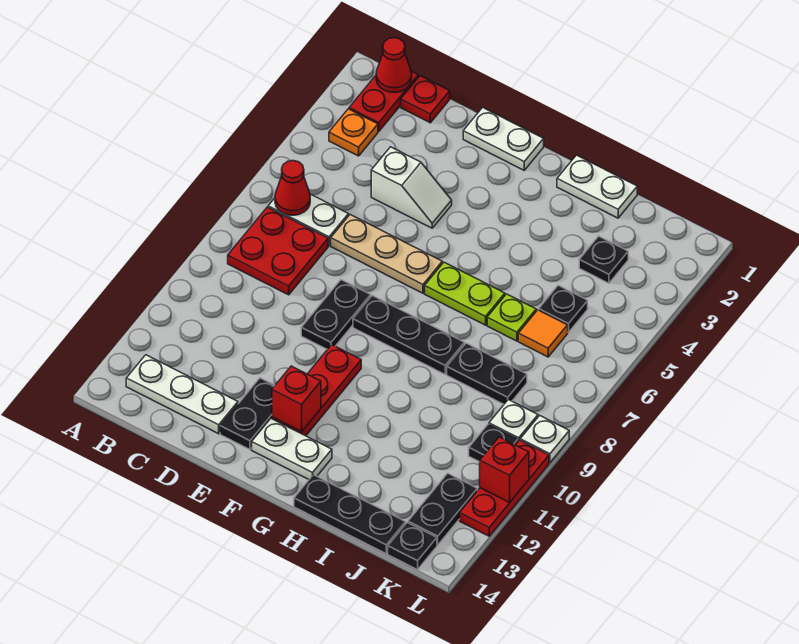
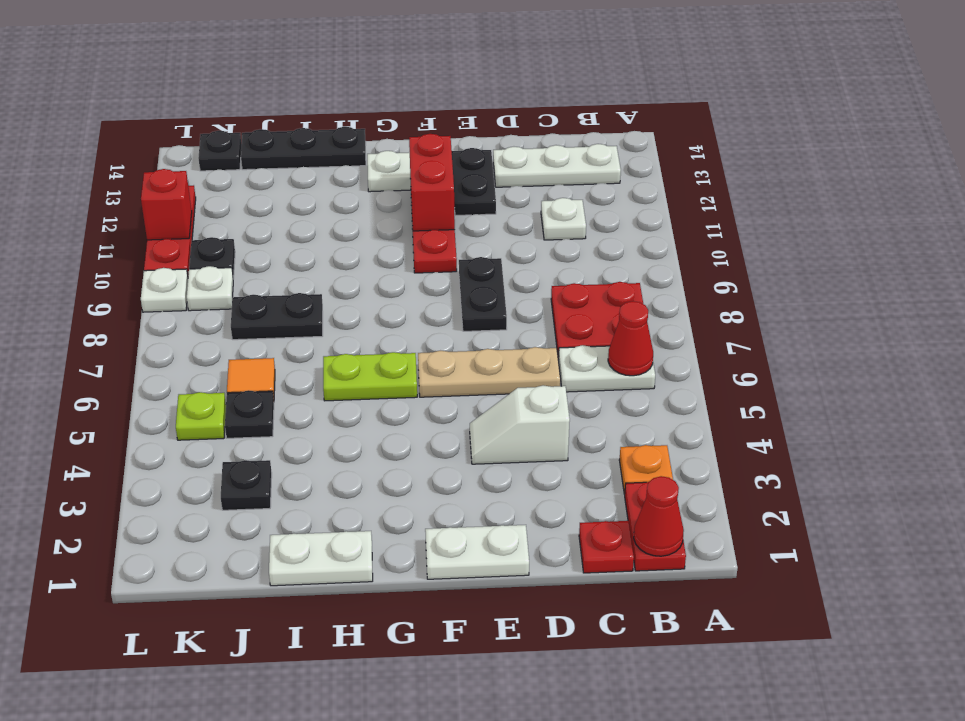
none -> white 1x1 plate [541,198,586,240]
black 1x3 plate [353,295,464,374] -> none
red 1x1 brick [272,366,321,432] -> red 1x2 brick [409,134,455,231]
lime 1x1 plate [487,294,536,341] -> lime 1x1 plate moved to [176,392,226,440]
black 1x2 plate [408,473,477,545] -> none

